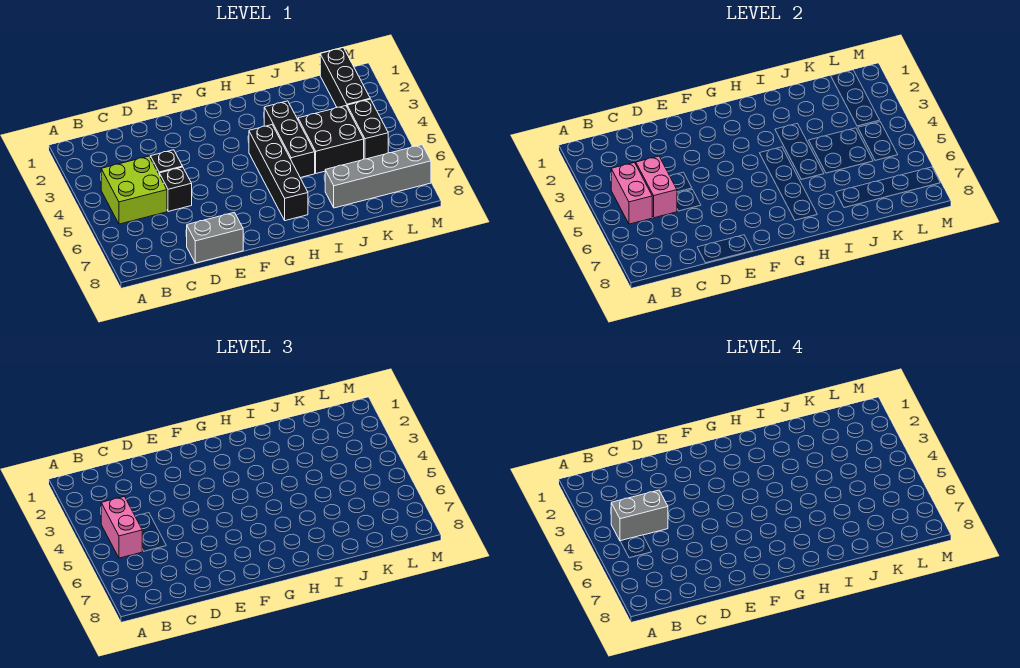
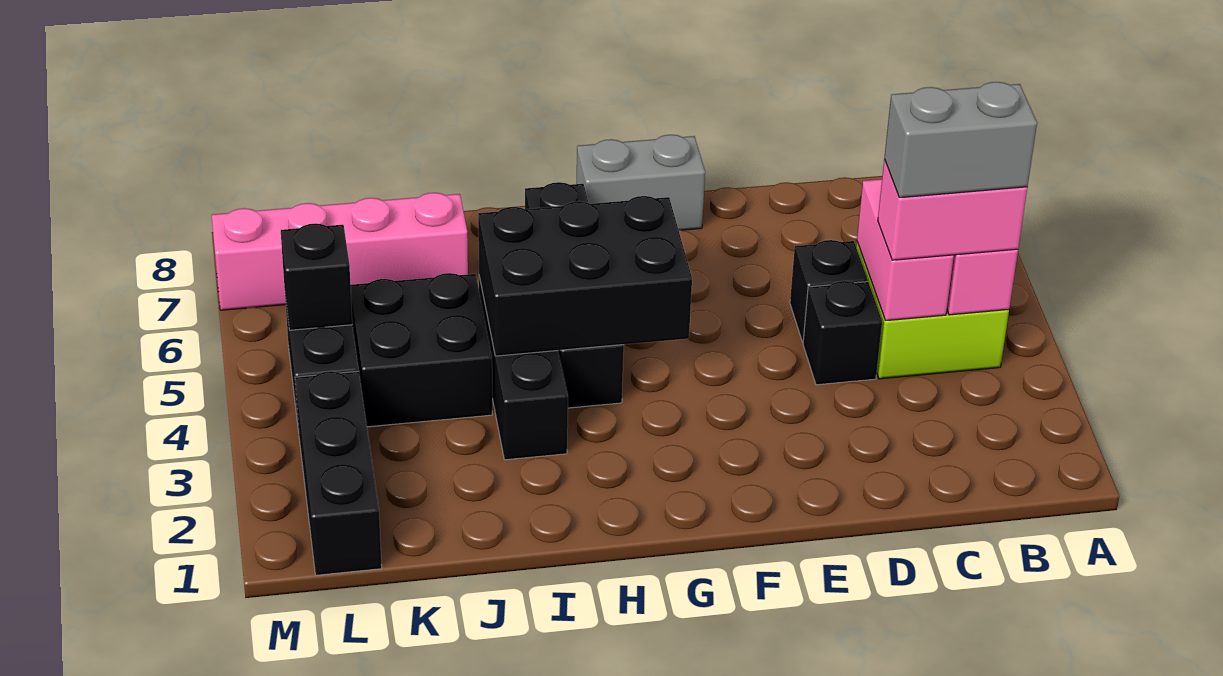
pink 1x2 brick [101,497,142,558] -> pink 1x2 brick turned to [878,159,1027,260]
grey 1x2 brick [187,212,243,263] -> grey 1x2 brick moved to [576,135,705,230]
none -> black 2x3 brick [478,196,692,356]
grey 1x4 brick [325,145,431,208] -> pink 1x4 brick [212,193,468,310]
none -> black 1x1 brick [281,223,352,330]

